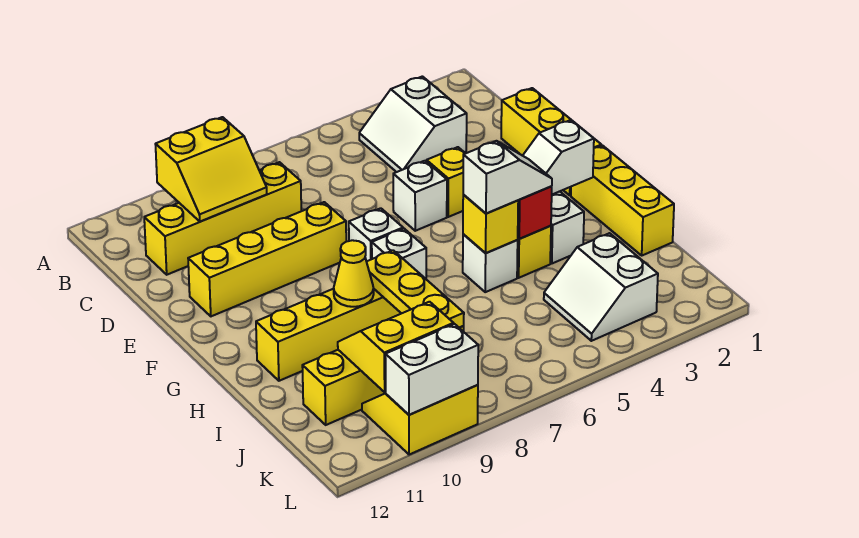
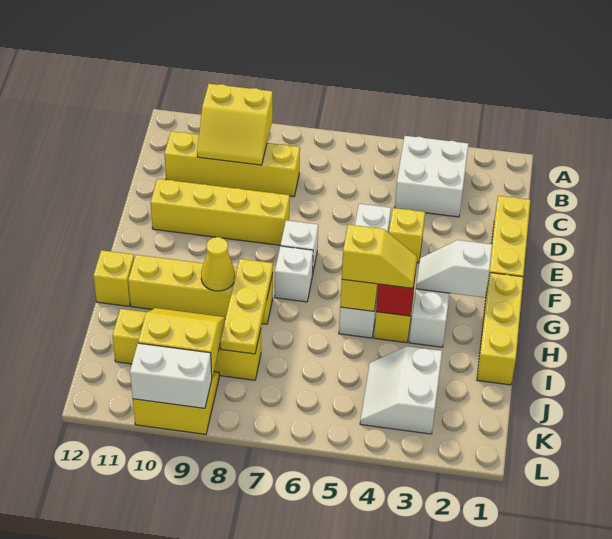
white 2x2 slope [359,76,467,172] -> white 2x2 brick [395,136,469,217]
white 1x2 slope [463,141,552,214] -> yellow 1x2 slope [342,225,417,288]
none -> yellow 1x1 brick [93,250,134,306]

